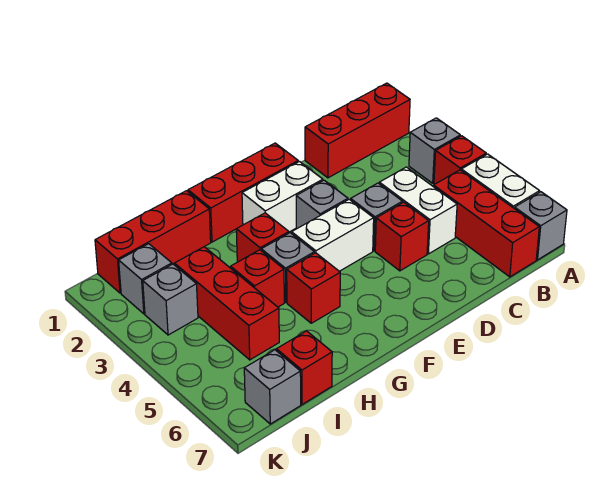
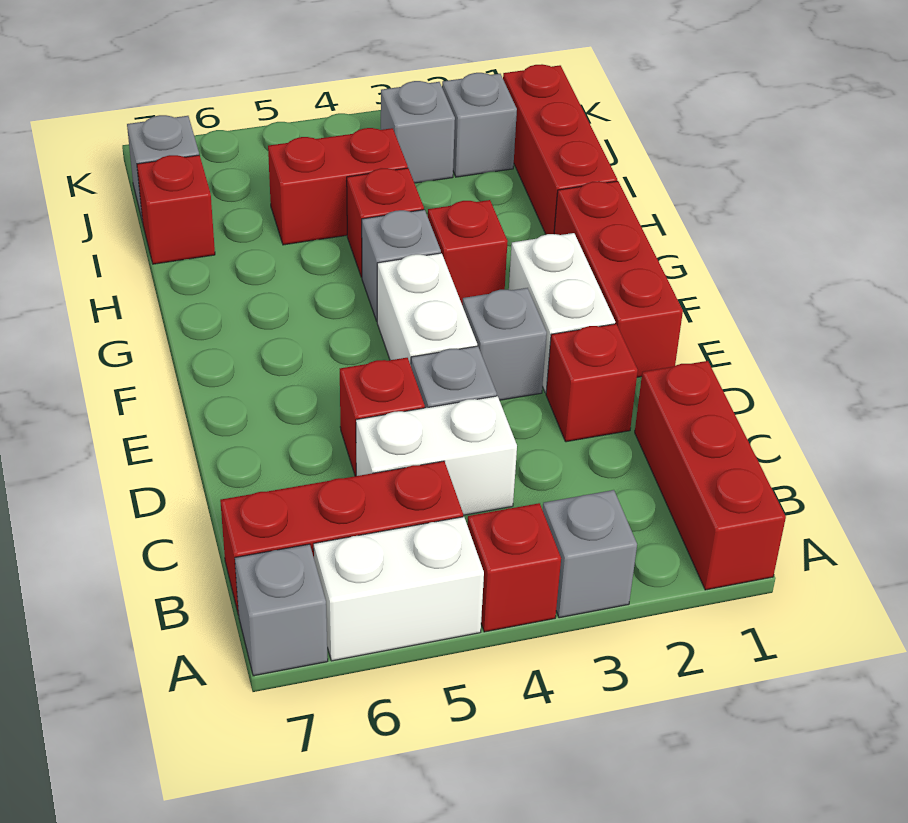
red 1x1 brick [287,253,340,323] -> red 1x1 brick moved to [546,324,638,442]
red 1x3 brick [175,247,279,360] -> red 1x2 brick [268,128,408,245]

